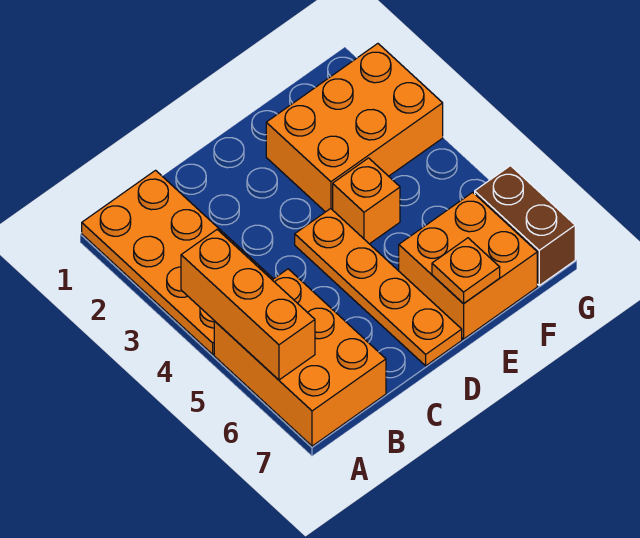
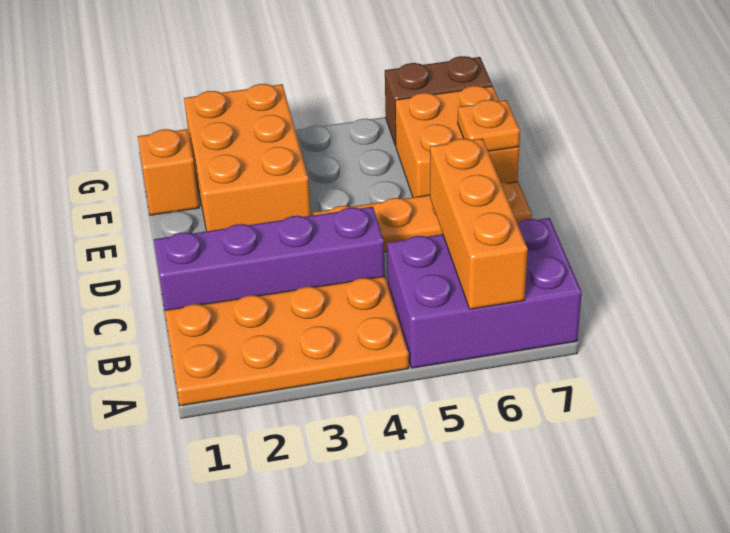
orange 1x3 brick [181,230,315,380] -> orange 1x3 brick turned to [430,138,528,309]
orange 2x3 brick [214,269,386,446] -> purple 2x3 brick [387,218,582,368]
none -> purple 1x4 brick [154,207,385,310]
orange 1x1 brick [333,158,400,244] -> orange 1x1 brick moved to [138,129,199,215]

